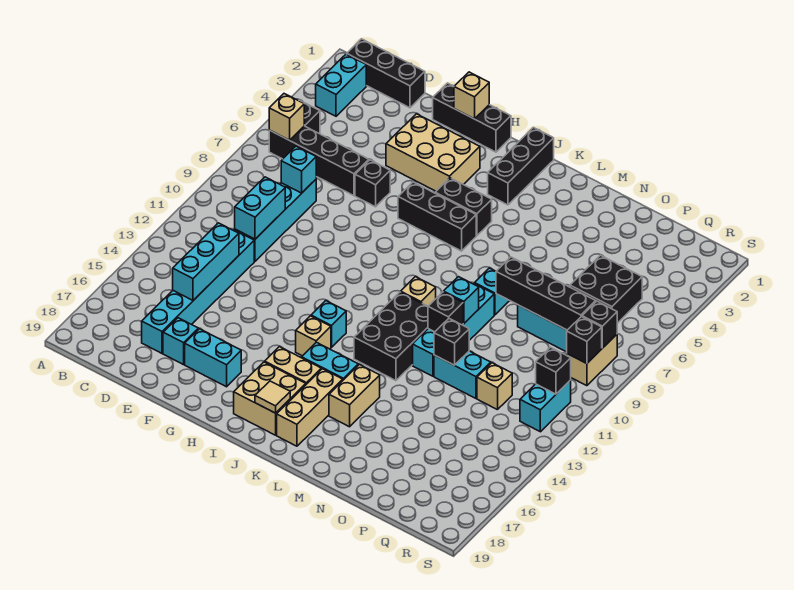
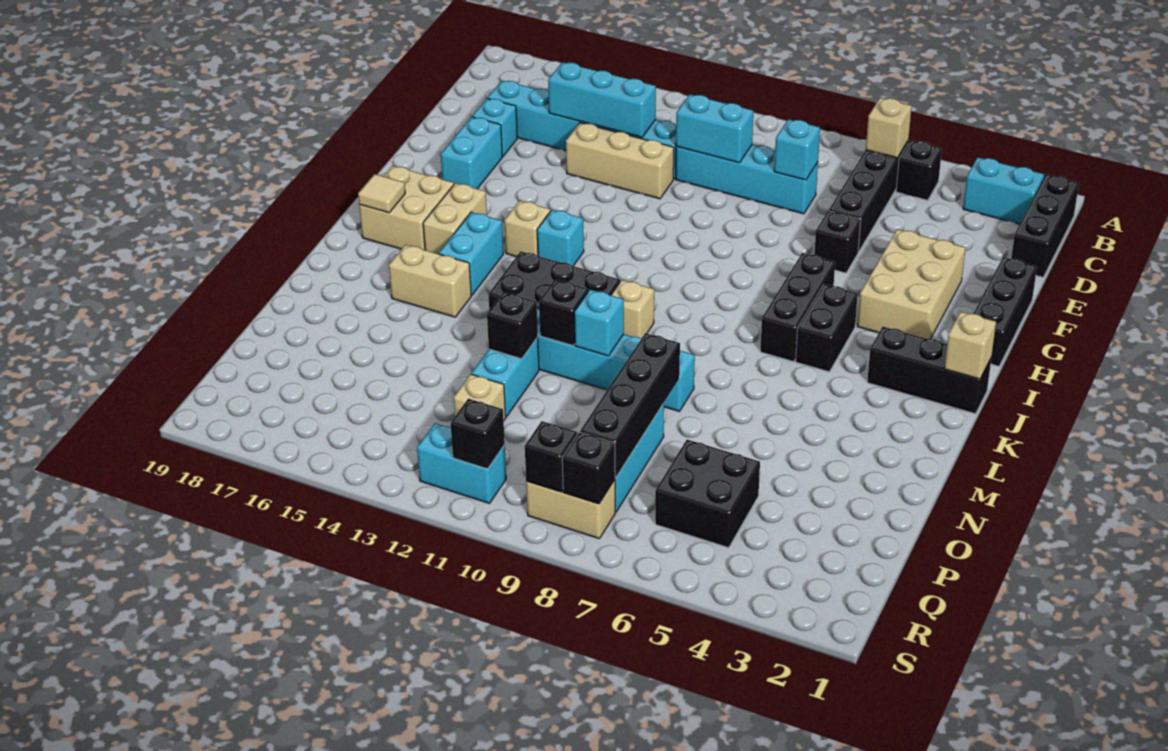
tan 1x1 brick [454,72,489,119] -> tan 1x1 brick moved to [944,312,996,379]
tan 1x3 brick [277,369,343,446] -> tan 1x3 brick moved to [566,123,674,199]

